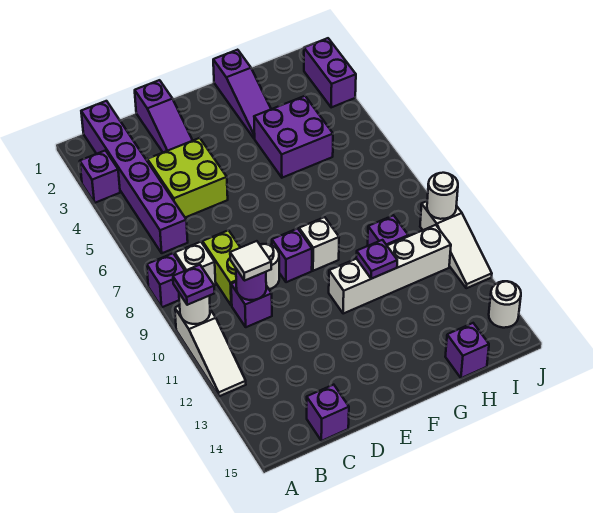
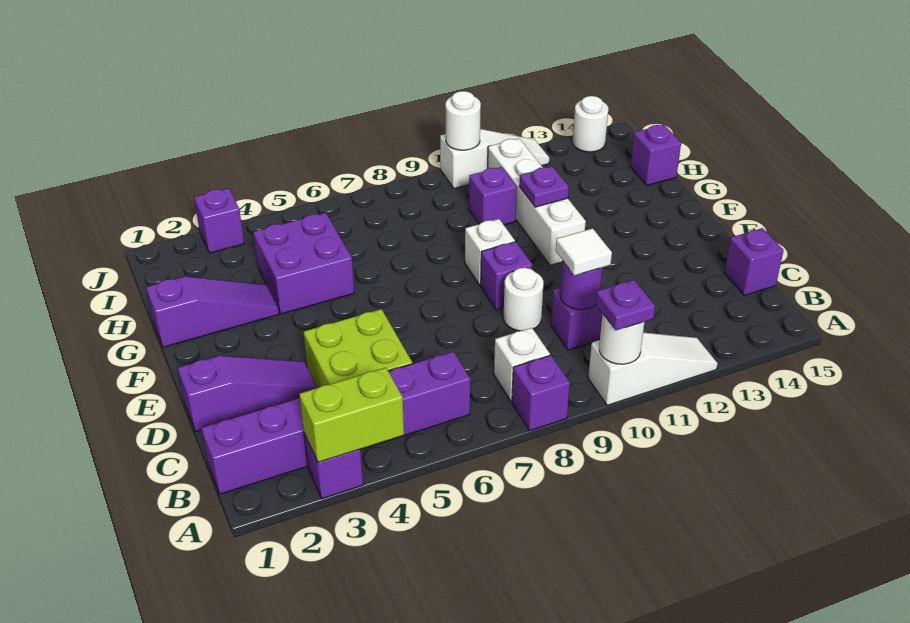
lime 1x2 brick [202,230,240,306] -> lime 1x2 brick moved to [299,367,404,462]
purple 1x2 brick [304,38,356,107] -> purple 1x1 brick [194,188,244,253]

